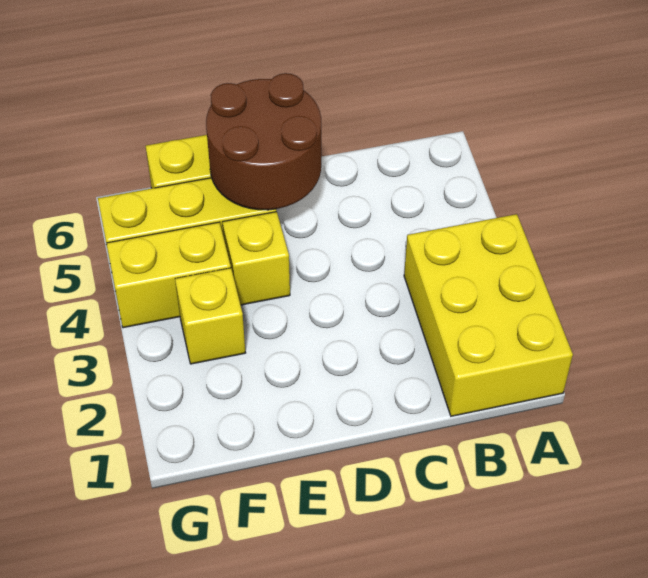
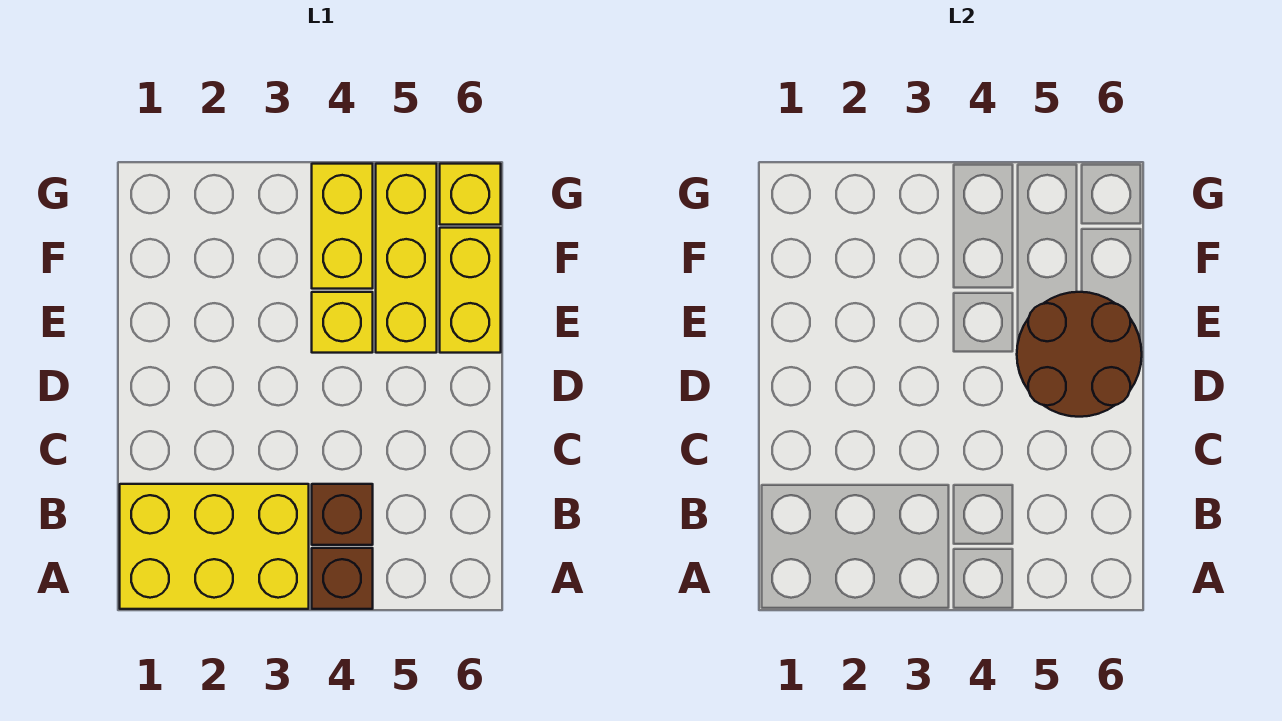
none -> brown 1x1 brick [312,548,373,609]
none -> brown 1x1 brick [312,484,373,545]
yellow 1x1 brick [175,268,245,364] -> yellow 1x1 brick moved to [440,164,501,225]

